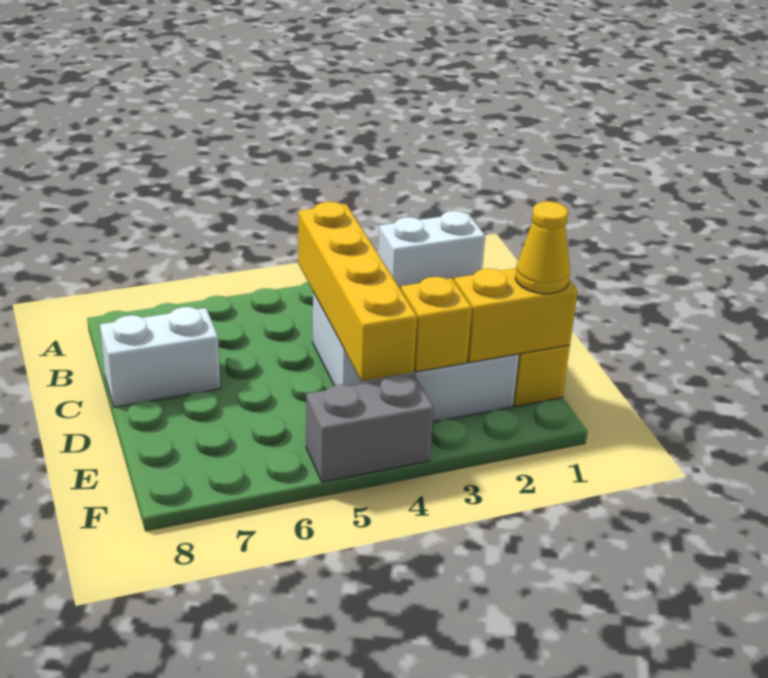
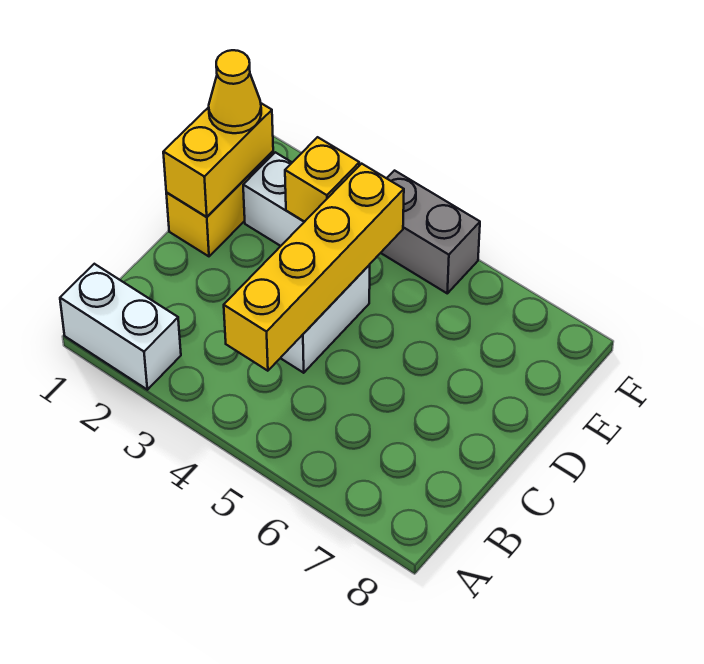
white 1x2 brick [100,307,220,407] -> none
yellow 1x2 brick [454,268,578,363] -> yellow 1x2 brick turned to [163,103,273,217]

